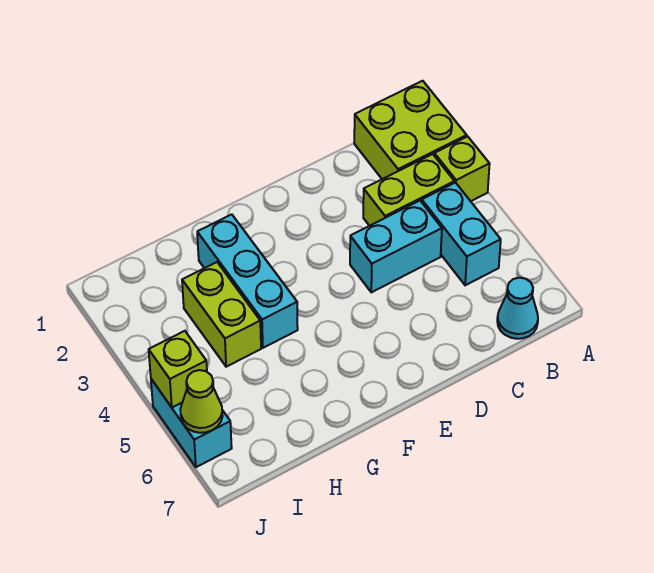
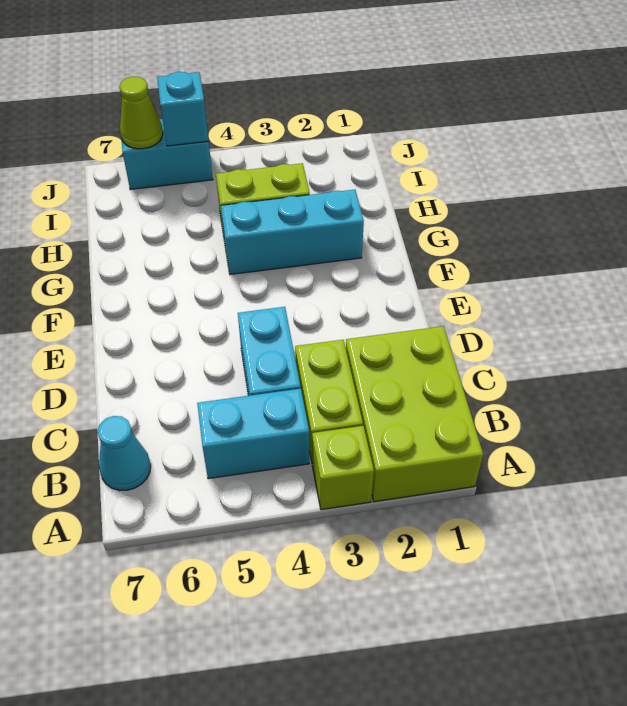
lime 2x2 brick [354,81,467,179] -> lime 2x3 brick [346,326,483,502]
lime 1x1 brick [149,331,207,407] -> cyan 1x1 brick [157,72,209,146]

